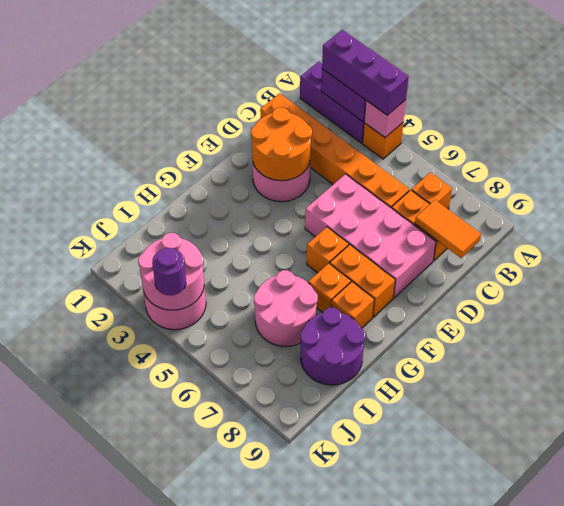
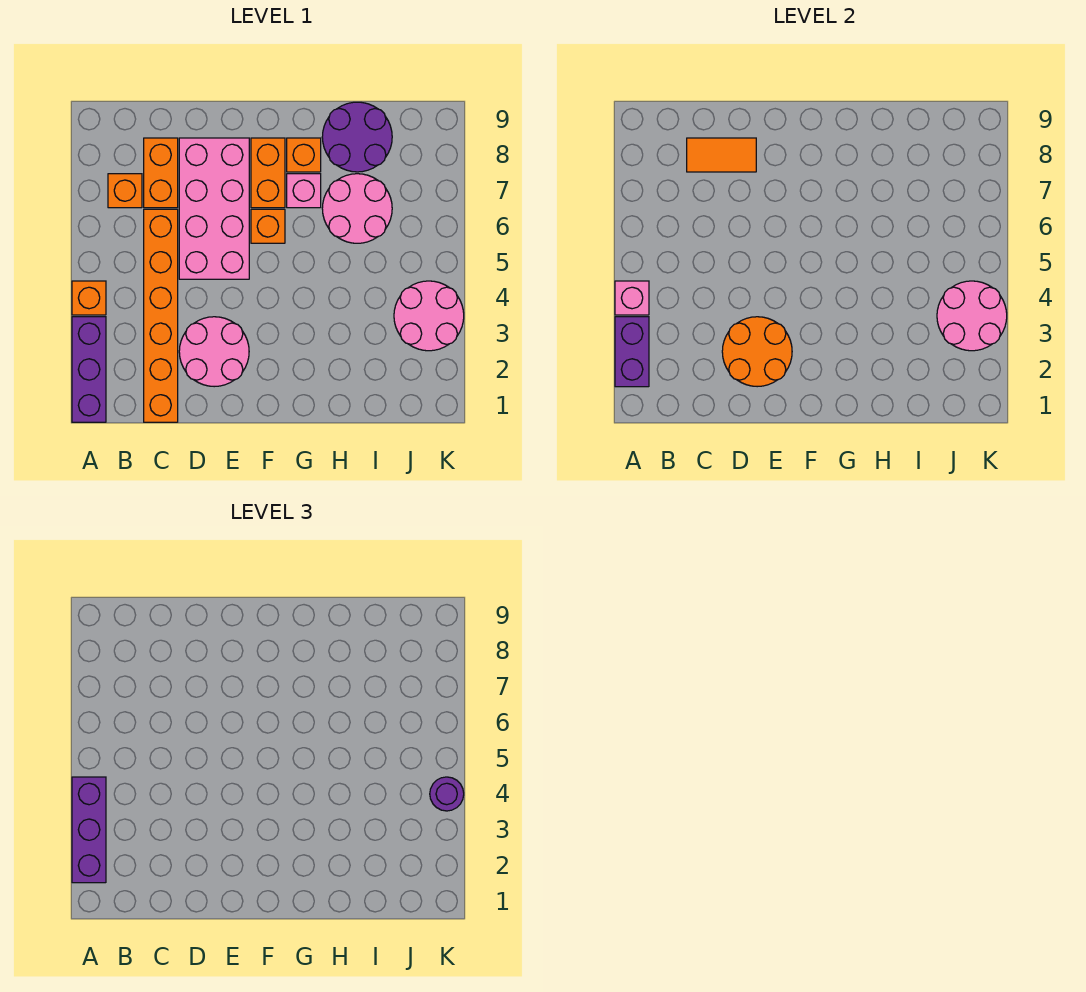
orange 1x2 tile [415,200,481,258] -> orange 1x2 tile turned to [687,138,756,172]
orange 1x1 brick [309,263,351,313] -> pink 1x1 brick [287,174,321,208]

